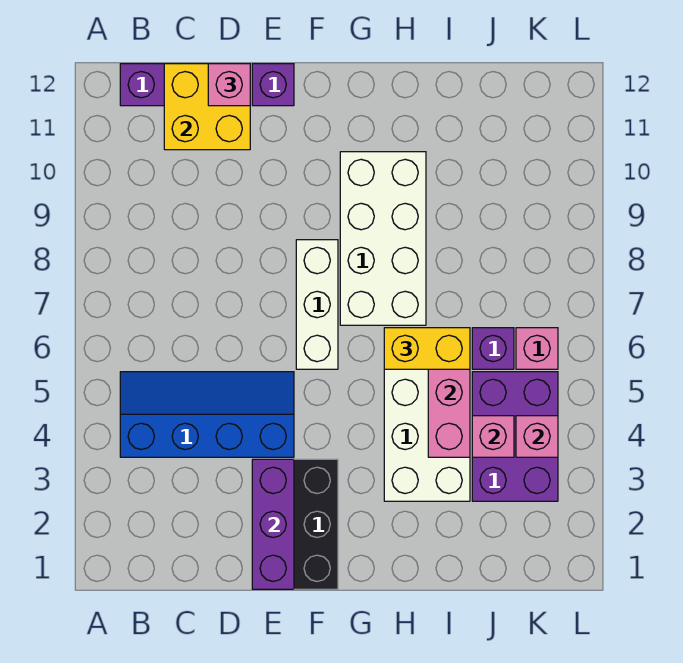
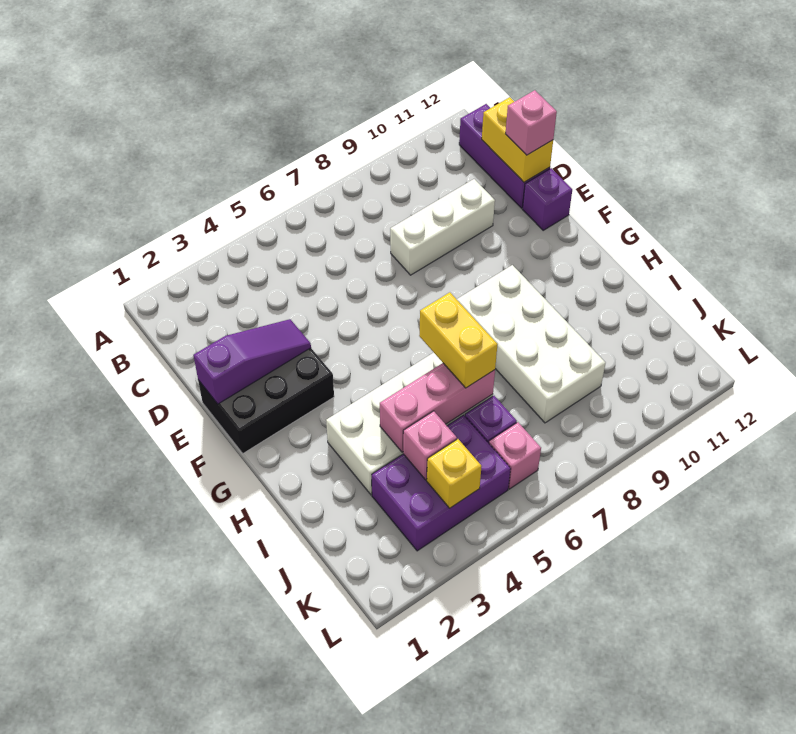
blue 2x4 slope [120,372,294,457] -> none
yellow 2x2 brick [164,64,250,150] -> yellow 1x2 brick [482,97,553,182]
purple 1x3 brick [252,459,294,589] -> purple 1x3 slope [193,319,311,404]
white 1x3 brick [296,240,338,369] -> white 1x3 brick moved to [390,179,495,275]
white 2x4 brick [340,152,426,325] -> white 2x4 brick turned to [457,265,606,423]
pink 1x1 brick [516,416,558,457] -> yellow 1x1 brick [427,439,482,508]

